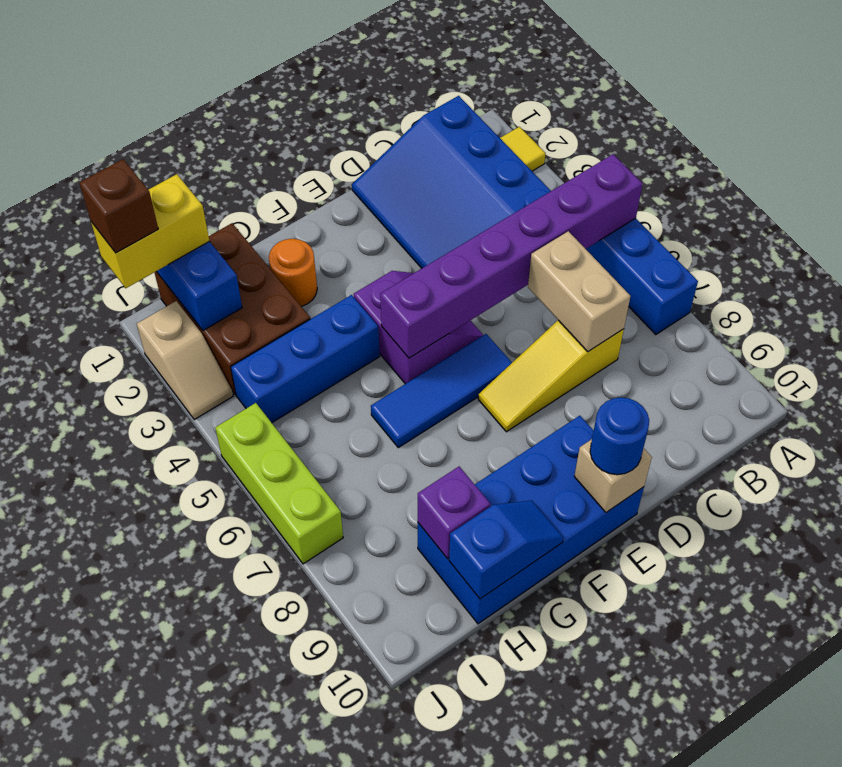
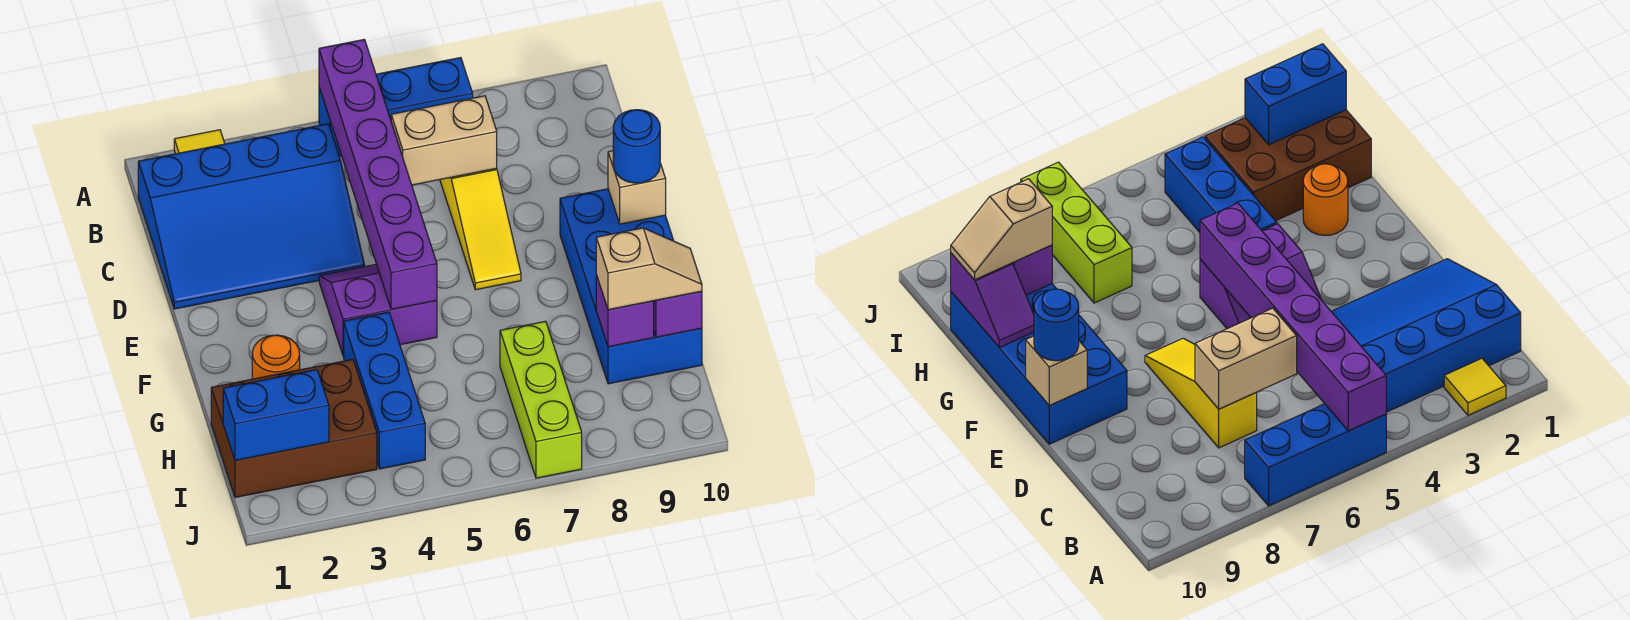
blue 1x3 tile [371,334,512,448] -> none
blue 1x2 slope [449,500,564,599] -> purple 1x2 slope [654,291,702,337]
yellow 1x2 brick [91,174,209,288] -> none
brown 1x1 brick [79,159,158,253] -> none
tan 1x2 slope [137,301,233,420] -> tan 1x2 slope moved to [596,228,702,310]
lime 1x3 brick [215,403,343,564] -> lime 1x3 brick turned to [500,321,582,478]

